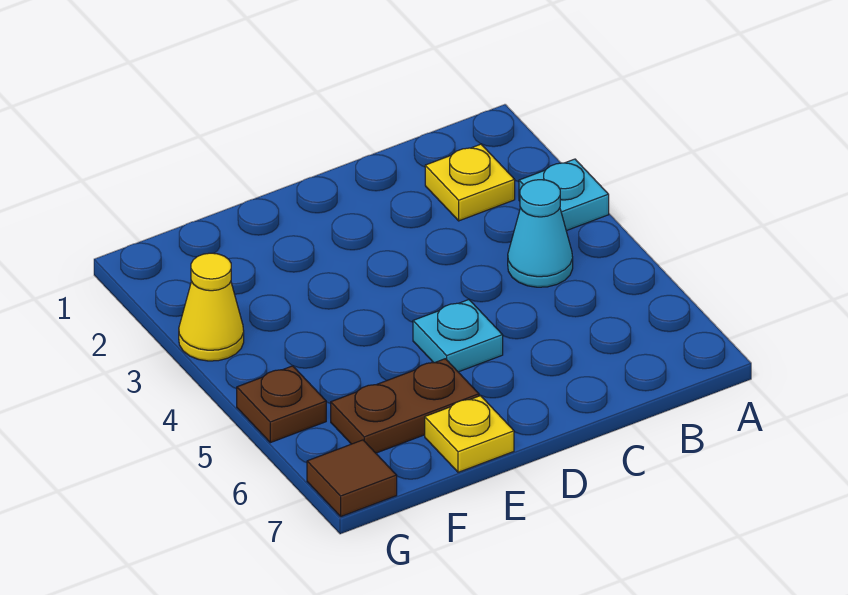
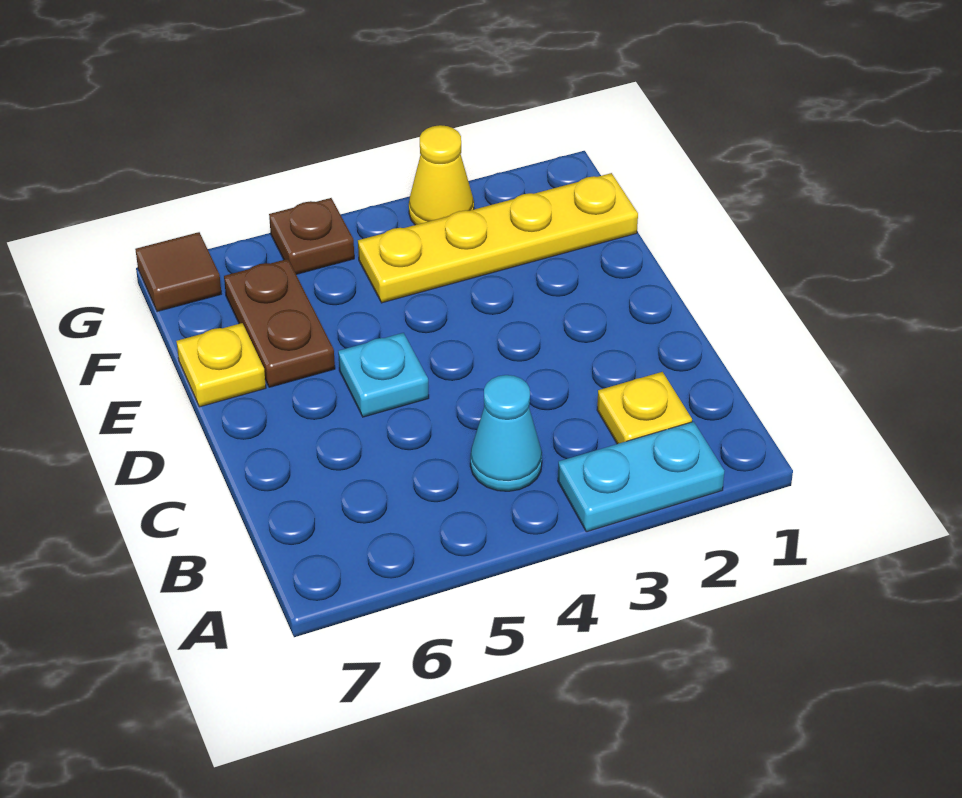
cyan 1x1 plate [519,159,609,231] -> cyan 1x2 plate [558,422,724,532]
none -> yellow 1x4 plate [358,173,638,303]

